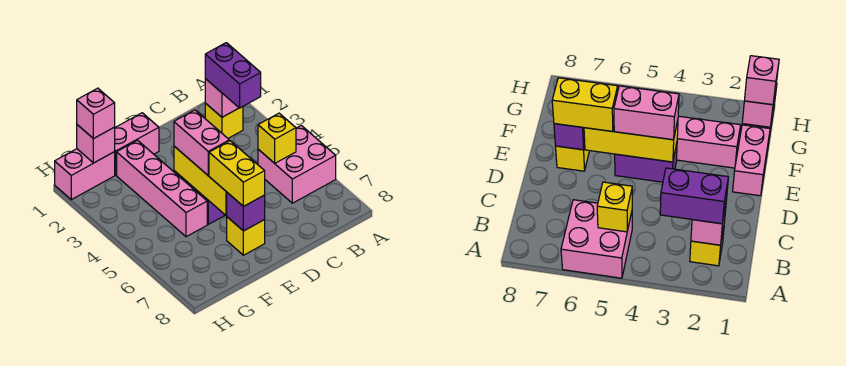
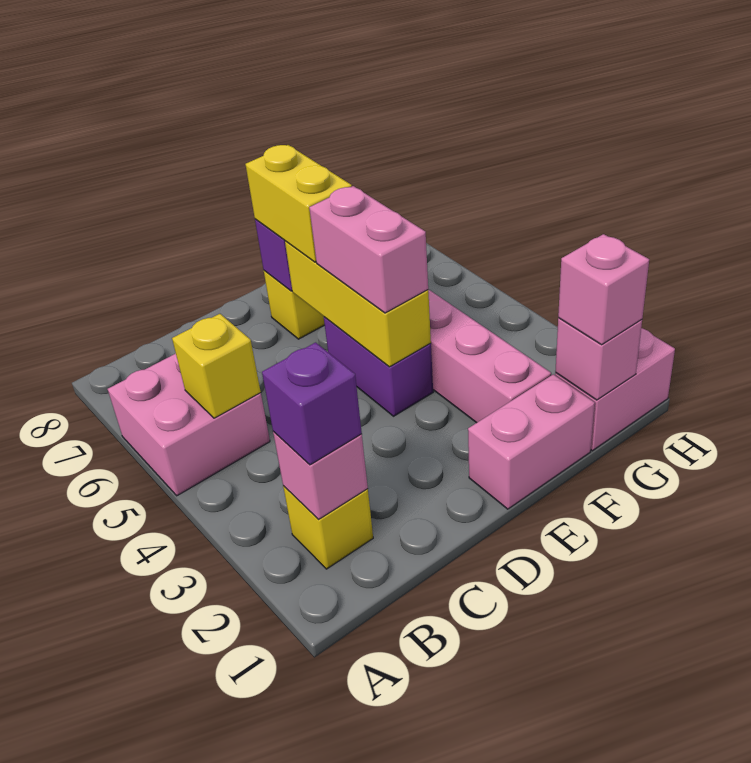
purple 1x2 brick [205,43,261,108] -> purple 1x1 brick [262,342,362,465]

